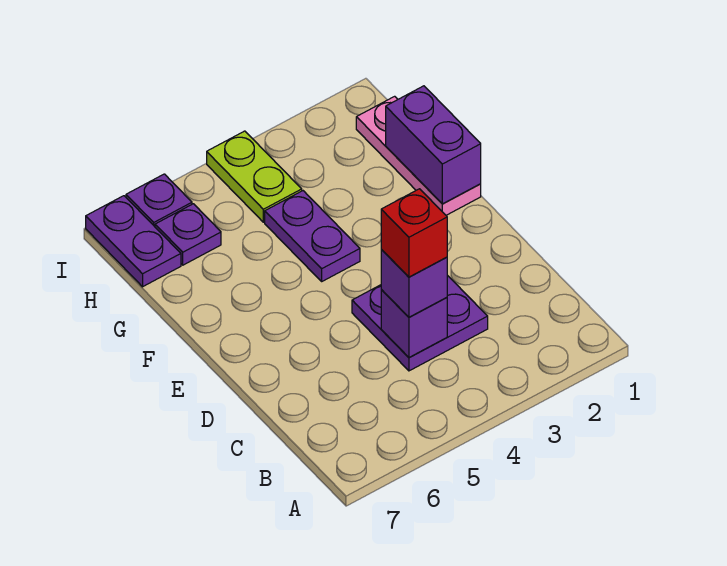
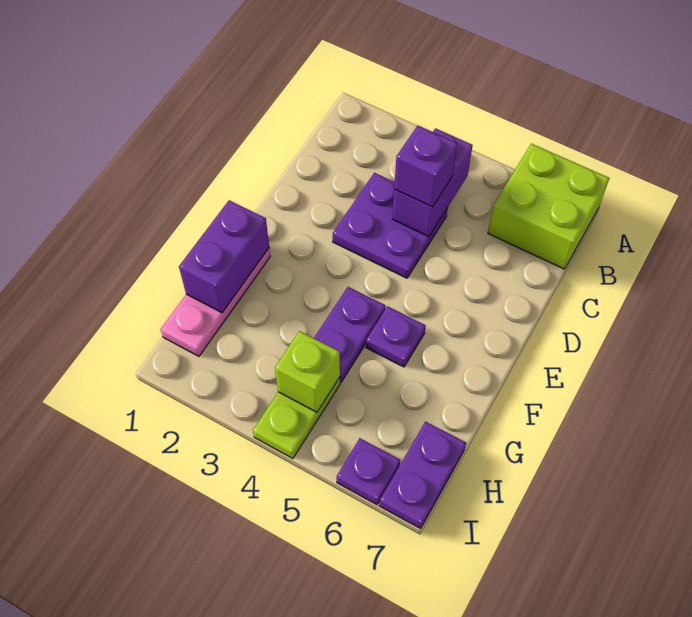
none -> lime 2x2 brick [488,144,609,269]
purple 1x1 brick [381,289,447,358] -> purple 1x2 brick [392,128,473,237]
red 1x1 brick [381,189,447,277] -> none
none -> lime 1x1 brick [275,331,340,412]
purple 1x1 plate [155,204,221,265] -> purple 1x1 plate moved to [366,306,426,367]

